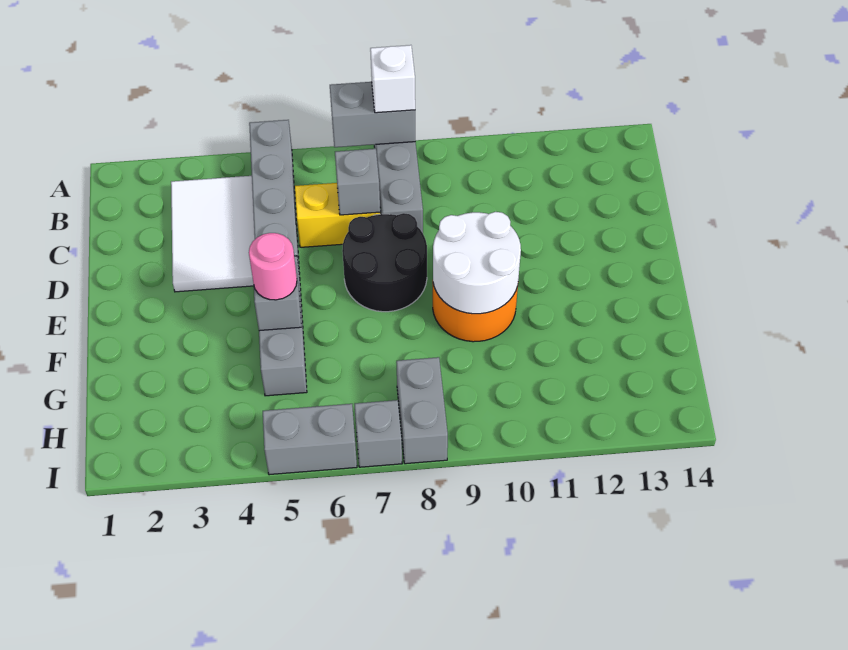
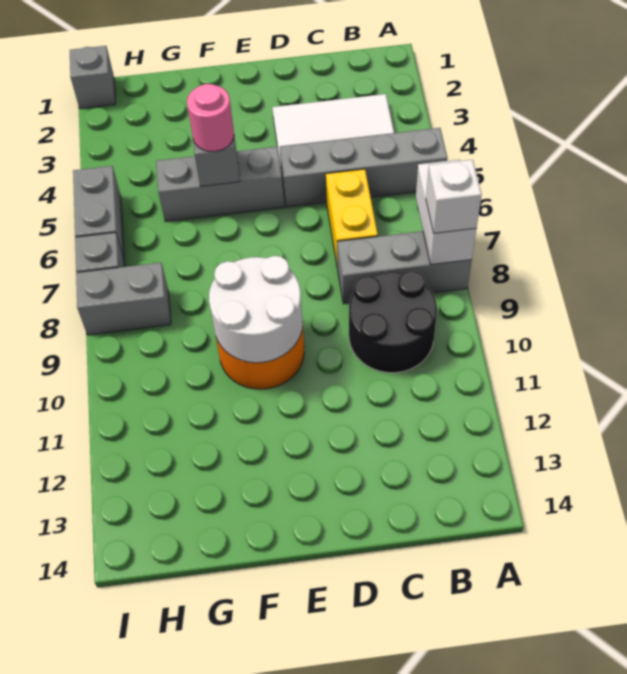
grey 1x2 brick [330,82,415,147] -> white 1x2 brick [416,160,476,264]
grey 1x1 brick [335,149,380,215] -> grey 1x1 brick moved to [70,46,116,109]
black 2x2 round brick [342,213,427,312] -> black 2x2 round brick moved to [349,271,437,373]

